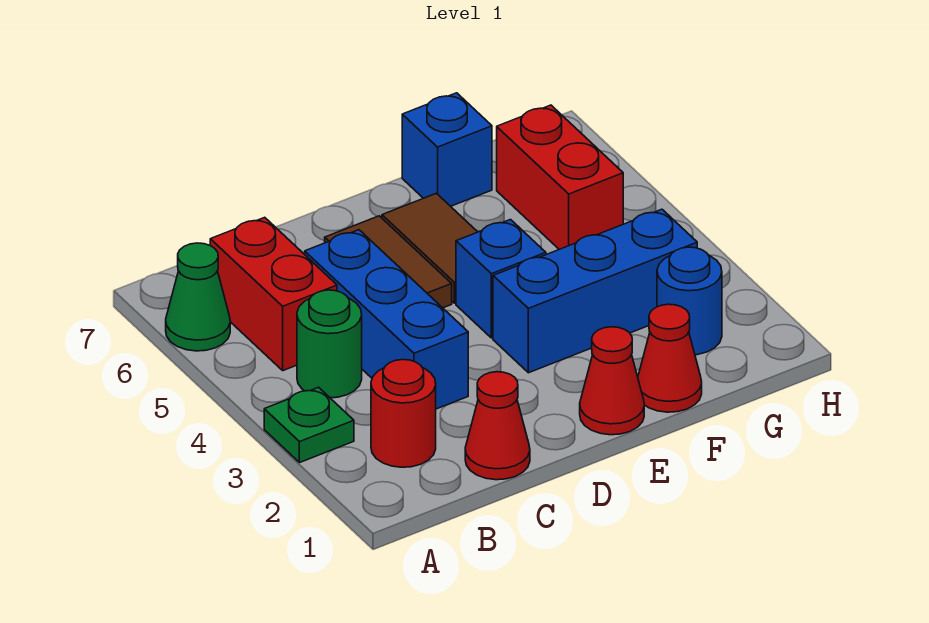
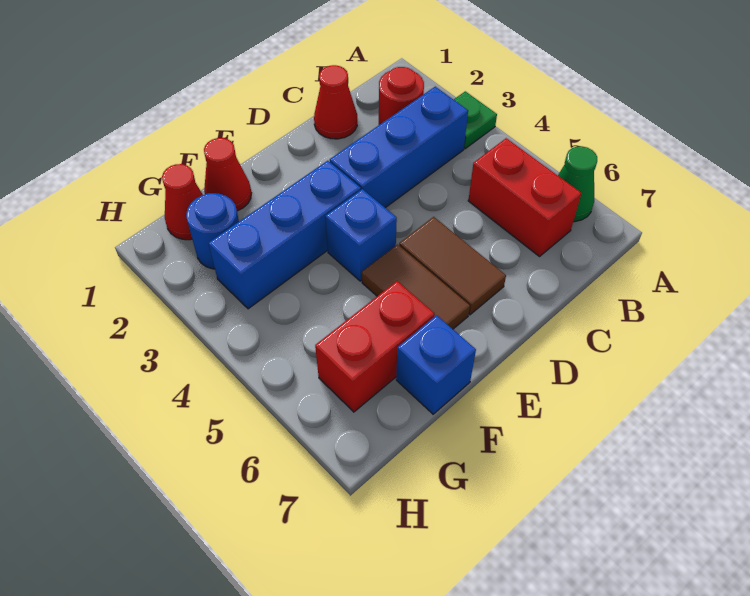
green 1x1 round brick [297,290,362,398] -> none
blue 1x3 brick [305,230,468,409] -> blue 1x3 brick turned to [330,87,468,208]
red 1x1 cone [580,327,644,435] -> red 1x1 cone moved to [162,164,203,240]
red 1x2 brick [497,105,623,249] -> red 1x2 brick turned to [315,281,435,412]

